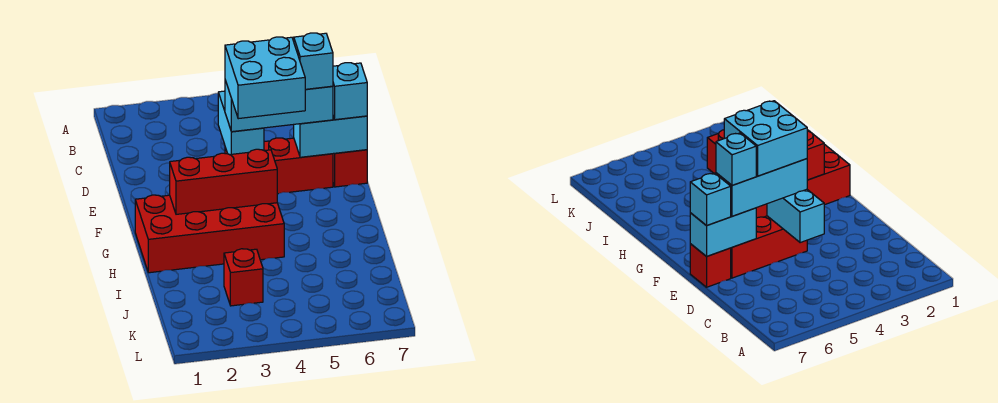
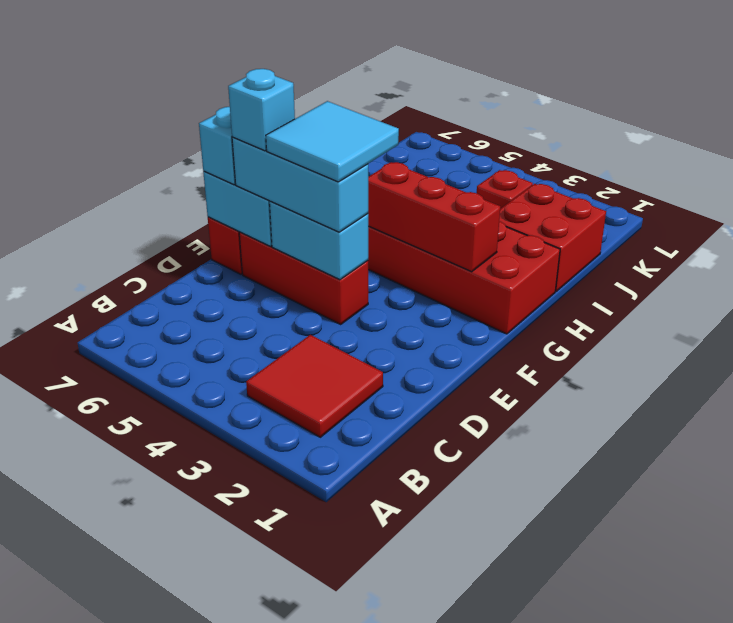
none -> red 2x2 tile [246,335,383,437]
cyan 1x2 brick [218,91,264,155] -> cyan 1x2 brick turned to [270,201,369,280]
cyan 2x2 brick [225,37,306,119] -> cyan 2x2 tile [266,101,399,182]
none -> red 2x2 brick [499,184,606,291]

